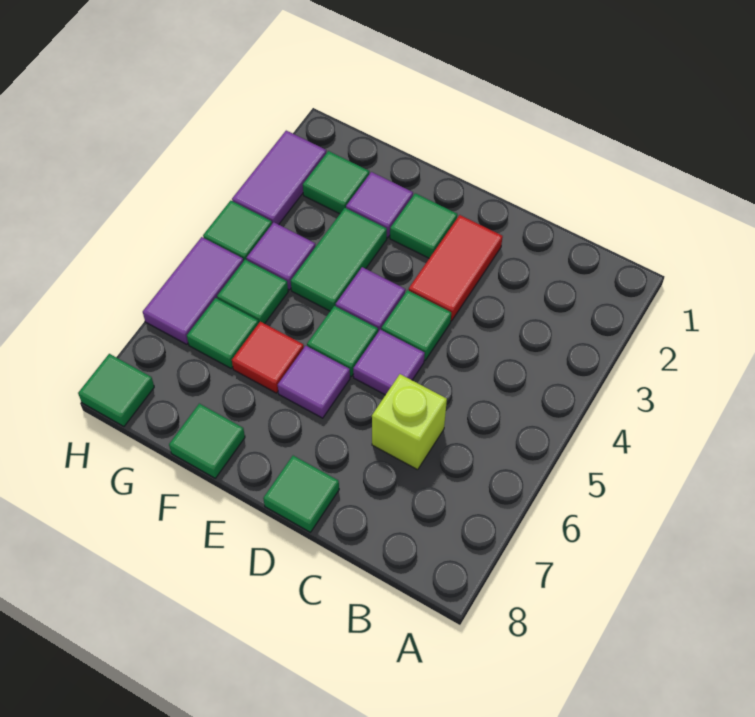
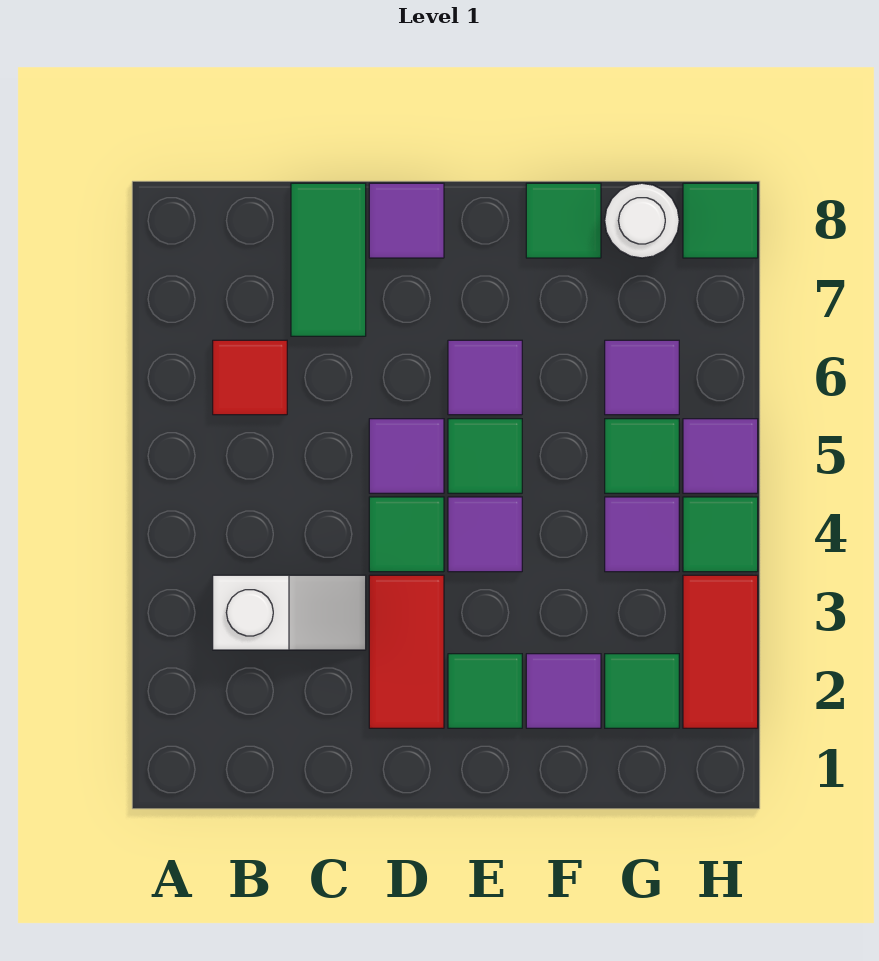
none -> white 1x2 slope [213,575,366,650]
lime 1x1 brick [372,374,447,470] -> none
green 1x1 tile [263,456,339,532] -> purple 1x1 tile [369,183,444,258]
green 1x2 tile [291,208,387,311] -> green 1x2 tile moved to [291,183,366,336]
red 1x1 tile [232,322,304,393] -> red 1x1 tile moved to [213,340,287,415]
green 1x1 tile [187,298,258,368] -> purple 1x1 tile [605,340,679,415]
none -> white 1x1 round brick [605,183,679,258]
purple 1x2 tile [232,131,326,225] -> red 1x2 tile [683,575,758,728]
purple 1x2 tile [143,237,243,344] -> purple 1x1 tile [683,419,758,493]

